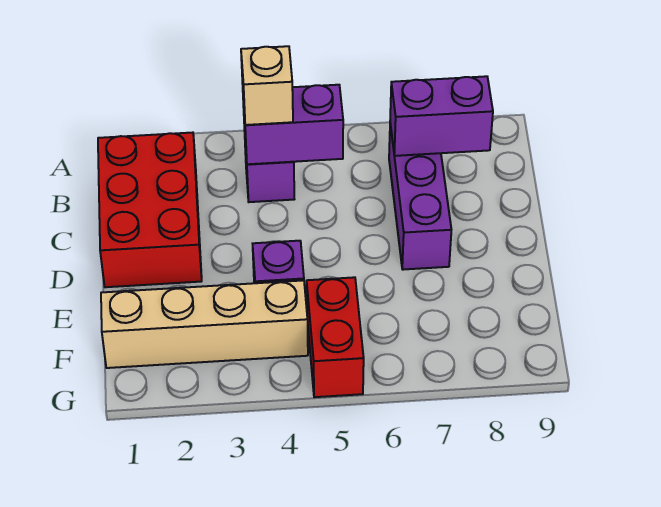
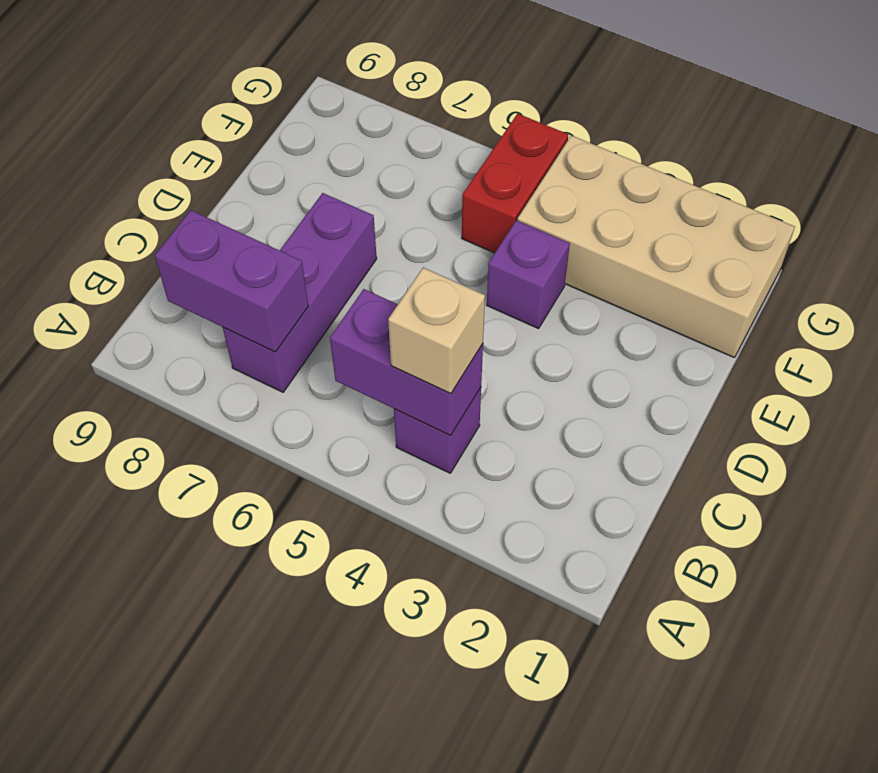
red 2x3 brick [98,133,202,287] -> none
tan 1x4 brick [101,280,308,368] -> tan 2x4 brick [517,135,795,358]

